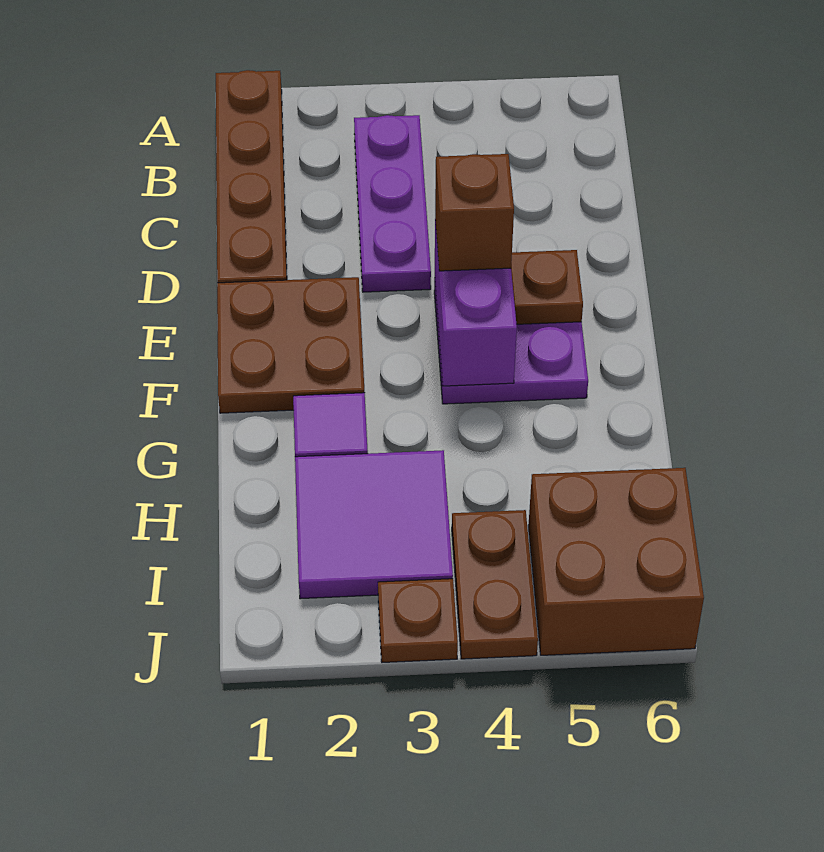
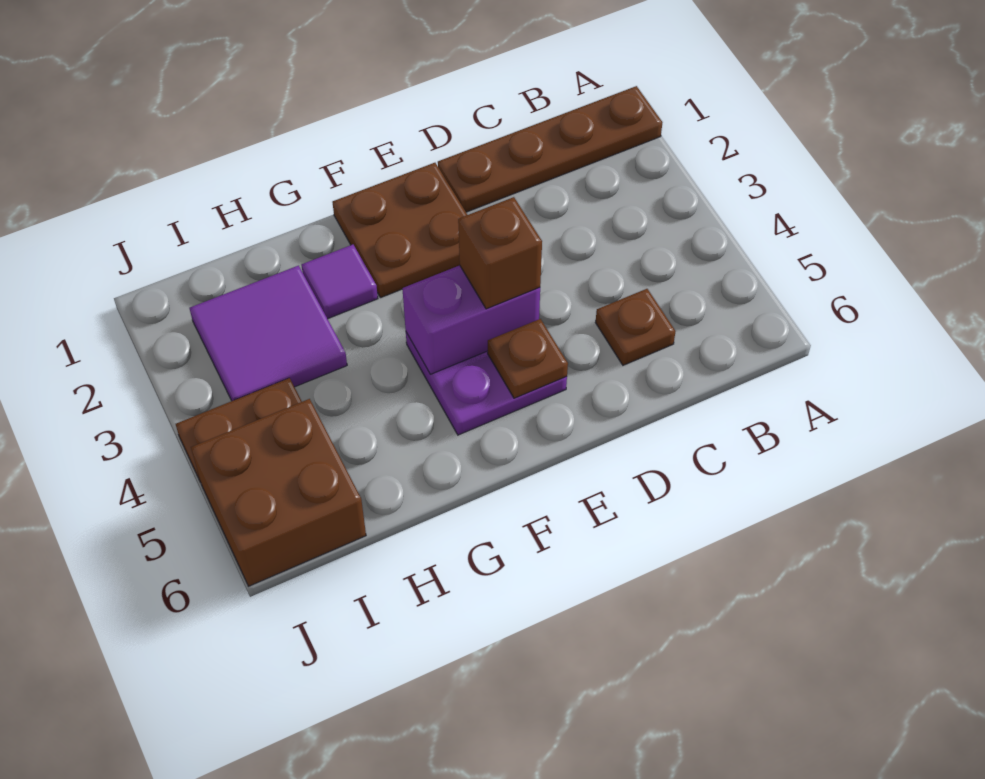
purple 1x3 plate [354,115,431,292] -> none
brown 1x1 plate [378,579,458,662] -> brown 1x1 plate moved to [596,289,676,365]

